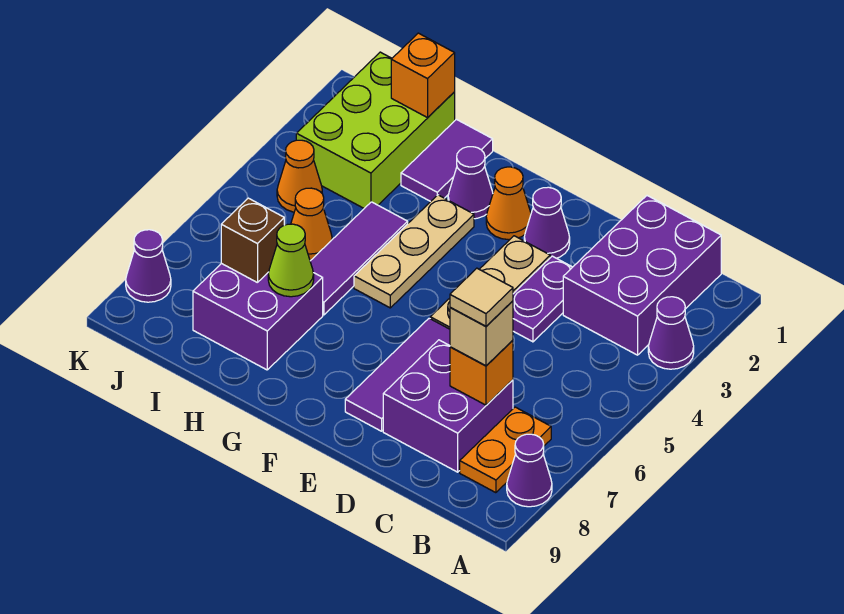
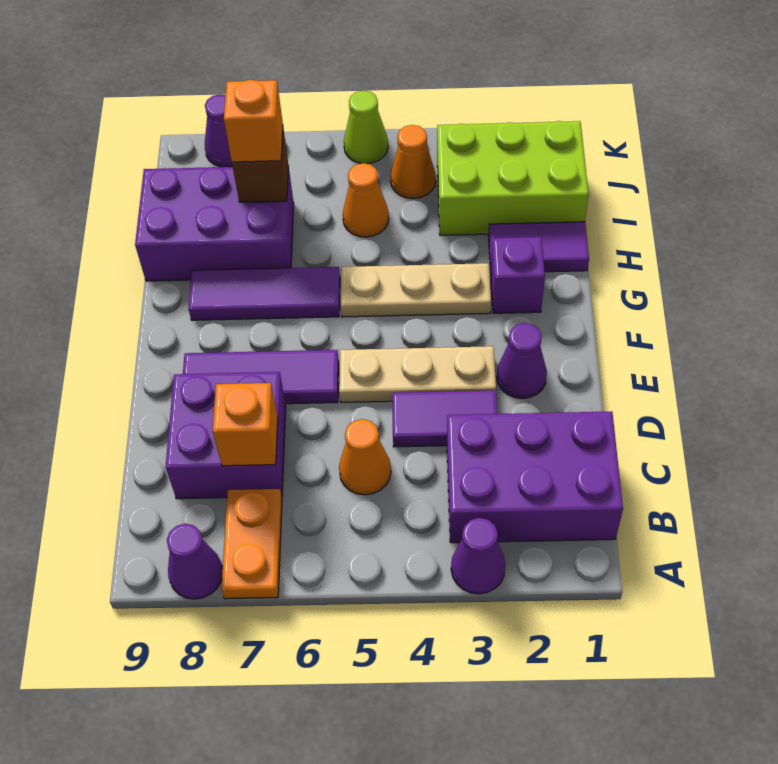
orange 1x2 plate [460,407,551,493] -> orange 1x2 plate turned to [221,489,282,599]
tan 1x1 brick [450,301,513,366] -> none
tan 1x1 tile [450,268,513,326] -> none
purple 1x2 plate [513,256,572,342] -> purple 1x2 tile [392,390,498,447]
orange 1x1 cone [486,167,531,240] -> orange 1x1 cone moved to [339,419,391,495]
purple 1x1 cone [448,147,493,219] -> purple 1x1 brick [491,237,545,313]
purple 1x3 tile [310,202,408,315] -> purple 1x3 tile moved to [188,267,340,320]
purple 2x2 brick [193,263,323,370] -> purple 2x3 brick [135,166,294,281]
lime 1x1 cone [268,224,314,297] -> lime 1x1 cone moved to [344,91,388,164]
orange 1x1 brick [391,33,455,118] -> orange 1x1 brick moved to [224,80,283,162]

